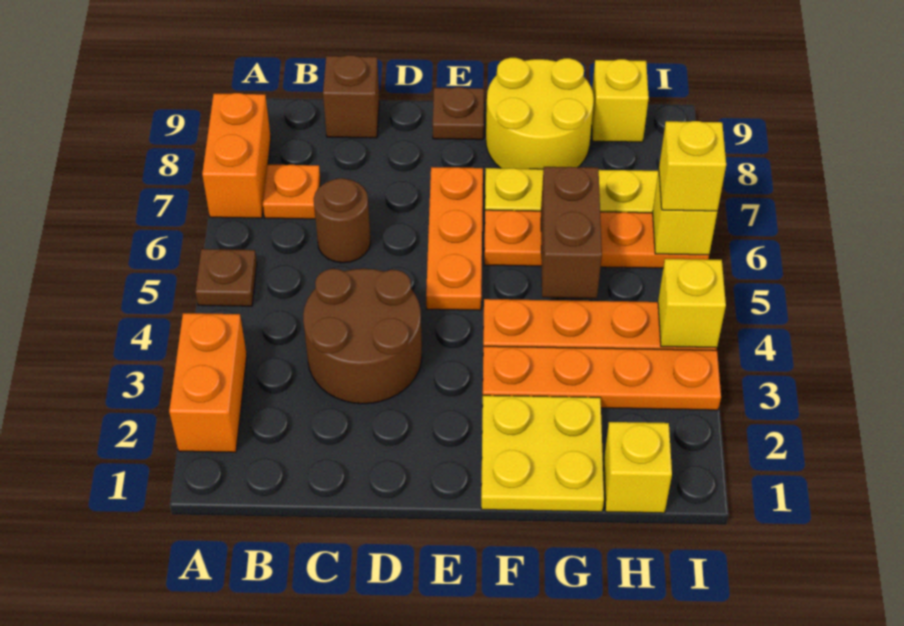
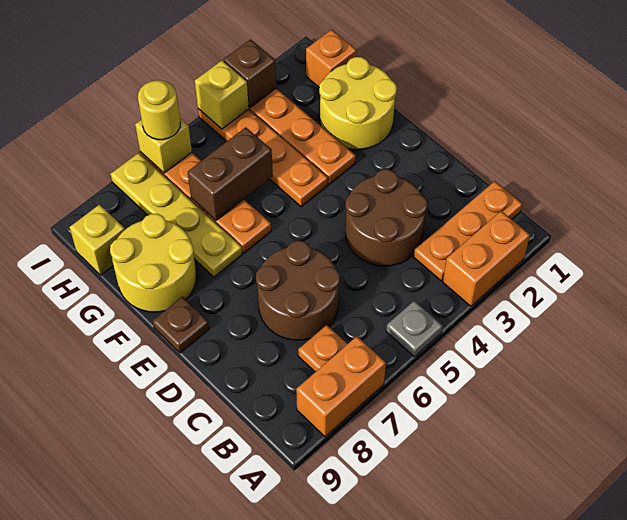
brown 1x1 plate [195,249,257,306] -> grey 1x1 plate [386,301,443,357]
brown 1x1 round brick [314,178,371,263] -> brown 2x2 round brick [256,241,340,340]
brown 1x1 brick [323,55,379,138] -> brown 1x1 brick moved to [224,39,276,108]
orange 1x3 plate [426,167,483,310] -> orange 1x3 plate moved to [414,181,522,281]
yellow 2x2 plate [481,395,604,512] -> yellow 2x2 round brick [319,57,397,150]
yellow 1x1 brick [604,422,672,513] -> orange 1x1 brick [306,30,357,87]
yellow 1x1 brick [659,121,726,211] -> yellow 1x1 round brick [138,80,181,140]

